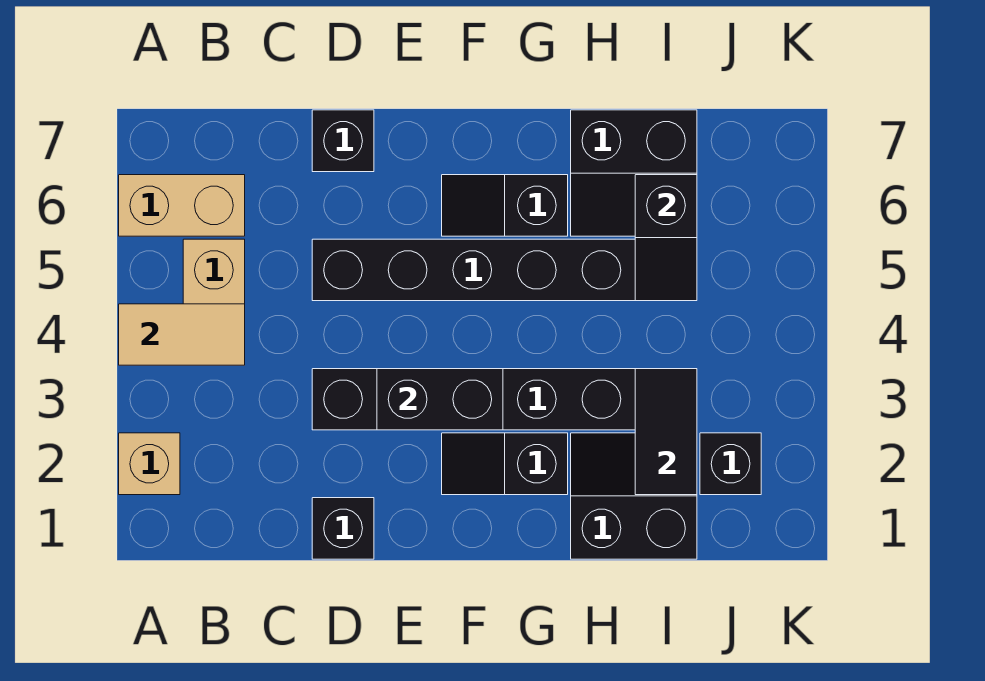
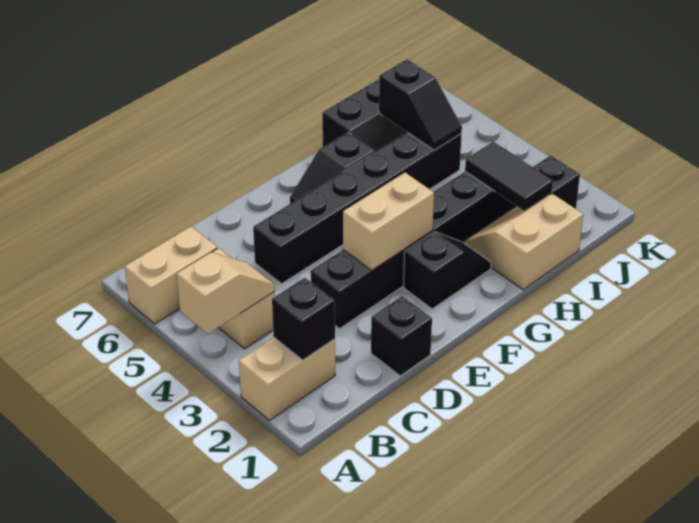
tan 1x1 brick [119,433,180,495] -> tan 1x2 brick [239,337,335,421]
tan 1x2 tile [119,304,245,365] -> tan 1x2 slope [177,252,275,334]
black 1x1 brick [312,110,374,172] -> black 1x1 brick moved to [272,278,335,360]
black 1x2 brick [377,369,503,430] -> tan 1x2 brick [343,173,434,270]
black 1x2 slope [442,433,568,495] -> black 1x2 slope turned to [404,232,491,309]
black 2x2 slope [571,433,697,559] -> tan 2x2 slope [464,194,583,290]

